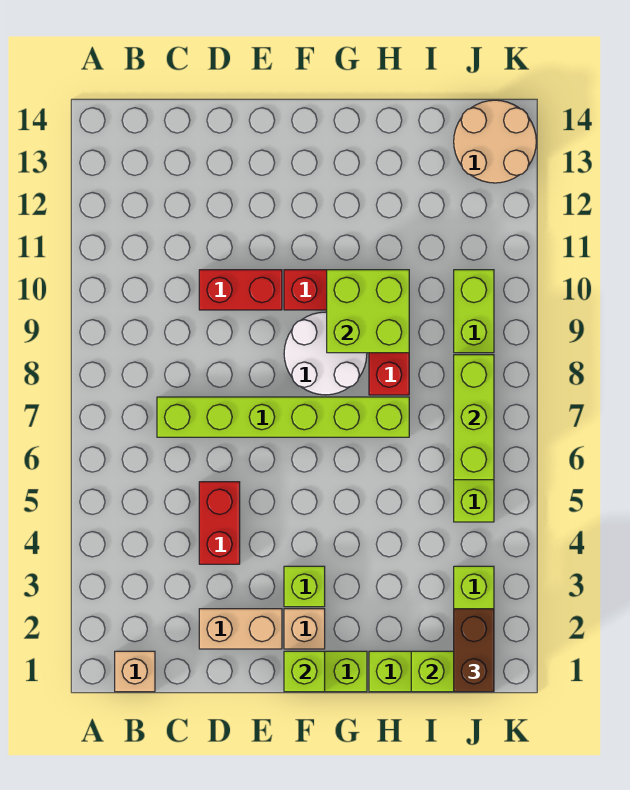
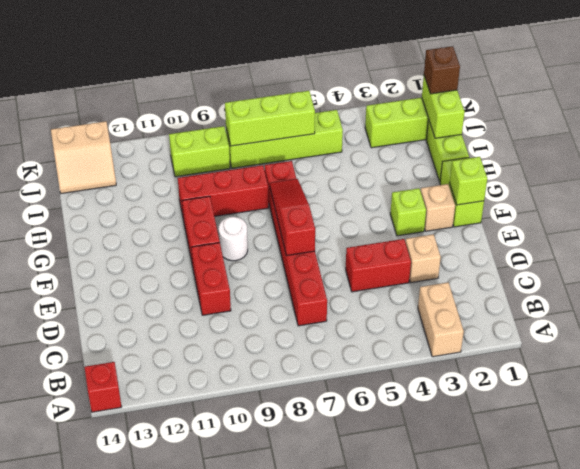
none -> red 1x1 brick [84,362,121,412]
tan 1x1 brick [115,651,155,692] -> tan 1x1 brick moved to [405,234,441,283]
lime 1x6 brick [157,397,409,437] -> red 1x6 brick [265,161,327,326]
tan 1x2 brick [199,609,282,649] -> tan 1x2 brick moved to [418,282,464,357]
none -> red 1x3 slope [270,179,315,256]
white 2x2 round brick [284,312,367,395] -> white 1x1 round brick [219,217,248,261]
lime 2x2 brick [327,270,409,353] -> none
brown 1x2 brick [454,609,494,692] -> brown 1x1 brick [424,46,460,94]
tan 2x2 round brick [454,100,536,183] -> tan 2x2 slope [51,121,116,194]

